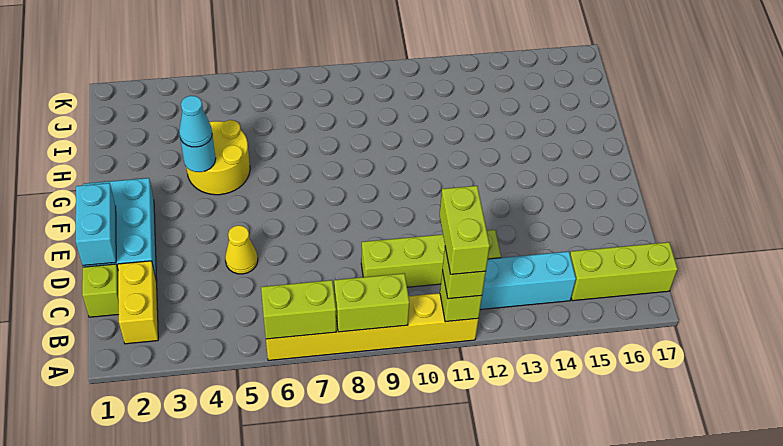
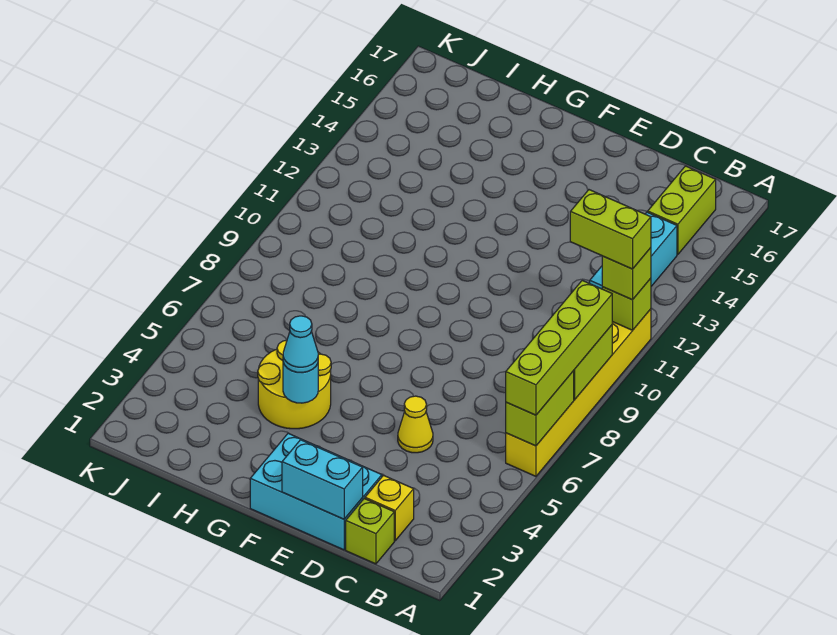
yellow 1x2 brick [118,261,158,344] -> yellow 1x1 brick [365,476,414,541]
lime 1x3 brick [570,242,678,301] -> lime 1x2 brick [648,166,716,255]
lime 1x4 brick [361,230,501,287] -> lime 1x4 brick moved to [506,280,612,415]

